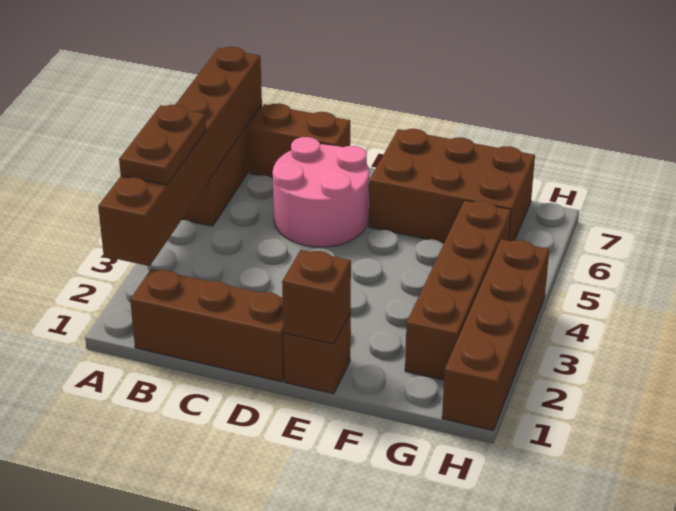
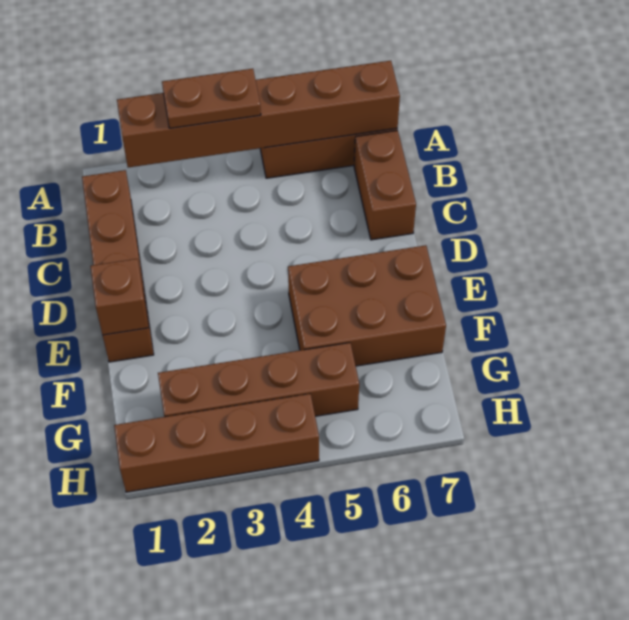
pink 2x2 round brick [273,137,369,247] -> none
brown 2x3 brick [369,129,535,242] -> brown 2x3 brick turned to [288,245,446,366]

